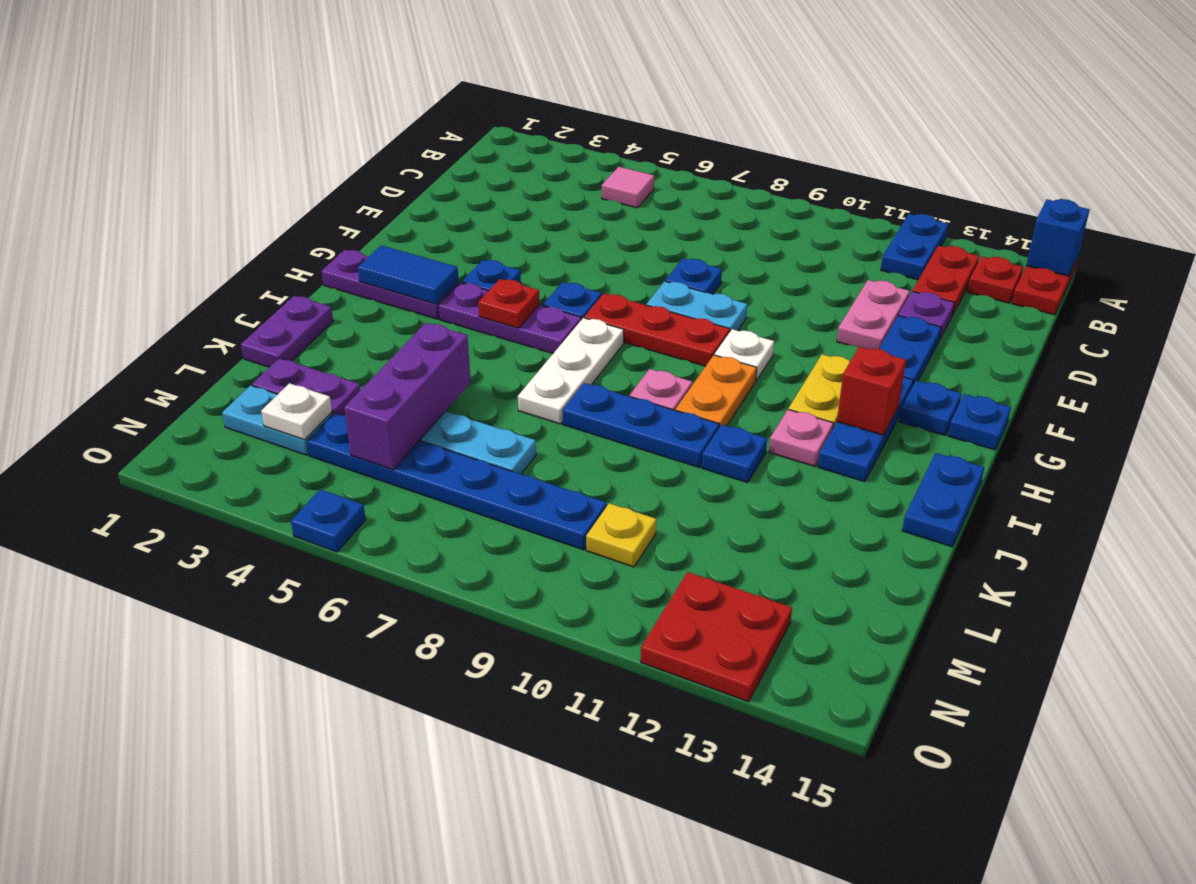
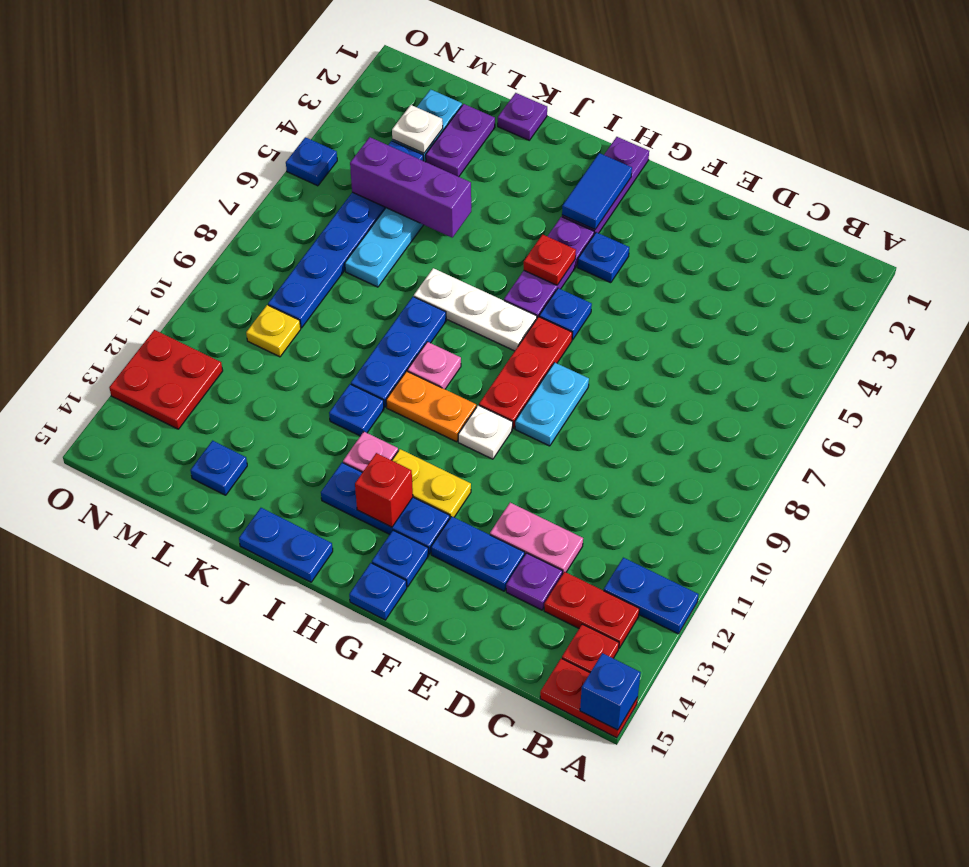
pink 1x1 tile [602,167,654,208] -> none
blue 1x1 plate [665,258,722,294] -> blue 1x1 plate moved to [190,441,247,495]
purple 1x2 plate [241,296,333,367] -> purple 1x1 plate [498,93,547,140]

